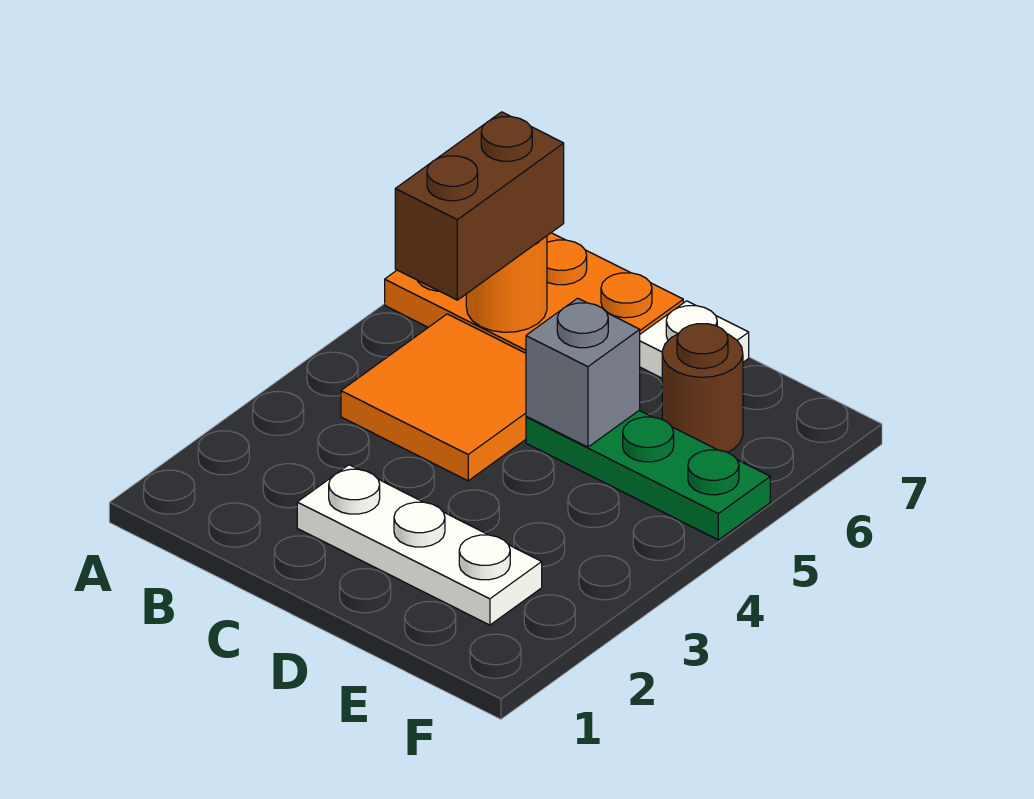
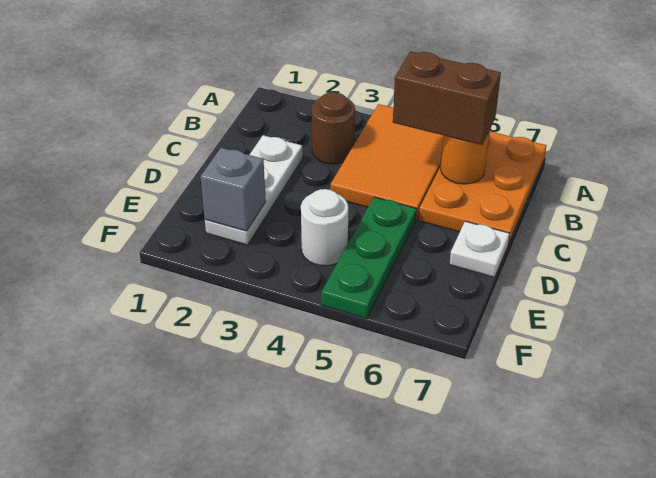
orange 2x2 tile [341,314,526,481] -> orange 2x3 tile [331,104,443,220]
grey 1x1 brick [526,298,640,447] -> grey 1x1 brick moved to [201,148,266,231]
none -> white 1x1 round brick [301,189,348,266]
brown 1x1 round brick [662,324,743,452] -> brown 1x1 round brick moved to [312,92,355,164]

